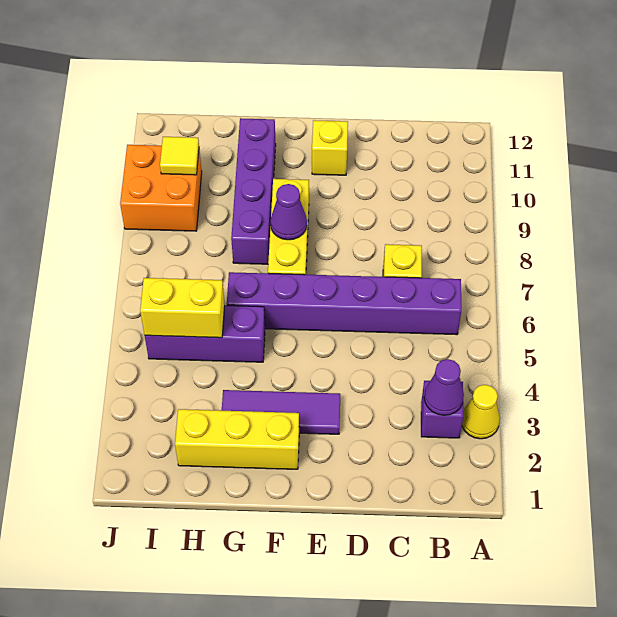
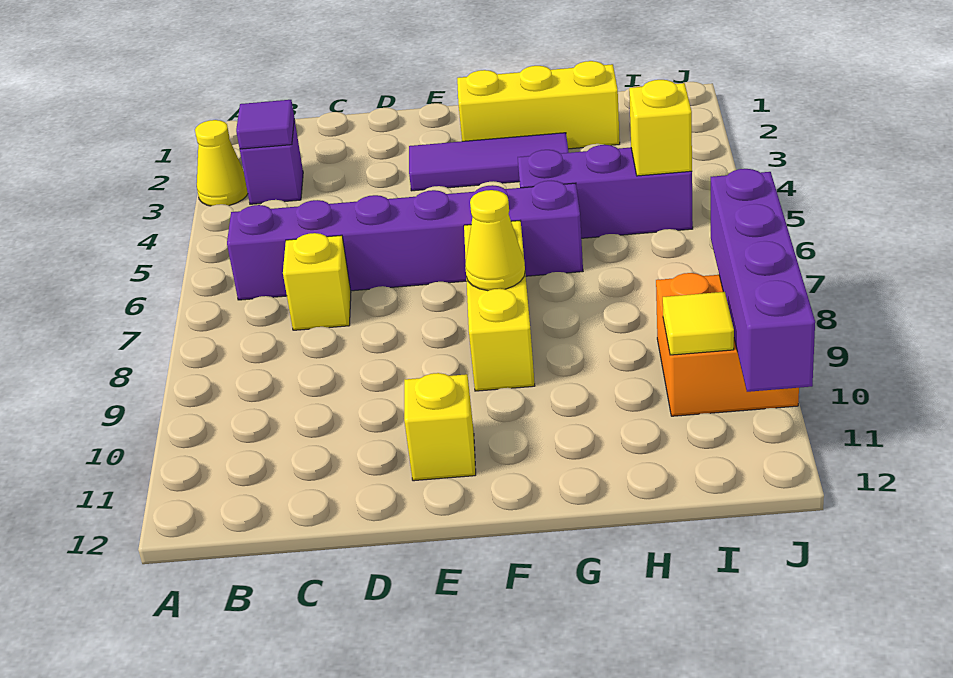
purple 1x1 cone [424,359,464,415] -> purple 1x1 tile [236,100,294,149]
purple 1x1 cone [270,184,307,240] -> yellow 1x1 cone [465,190,525,291]
purple 1x4 brick [231,118,276,264] -> purple 1x4 brick moved to [711,169,815,392]
yellow 1x2 brick [140,278,225,338] -> yellow 1x1 brick [629,80,692,176]

